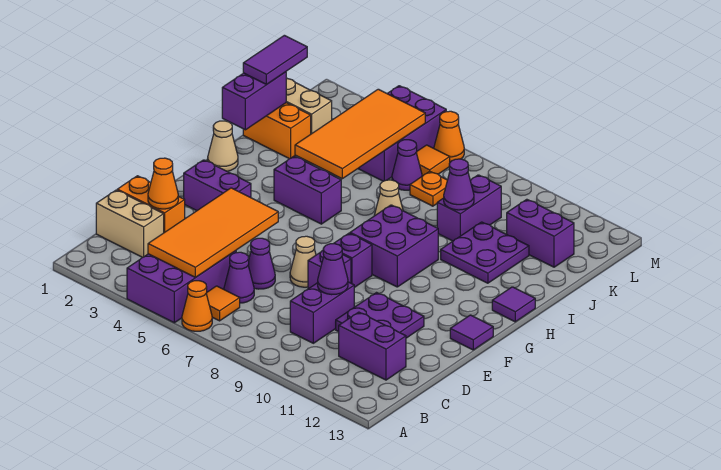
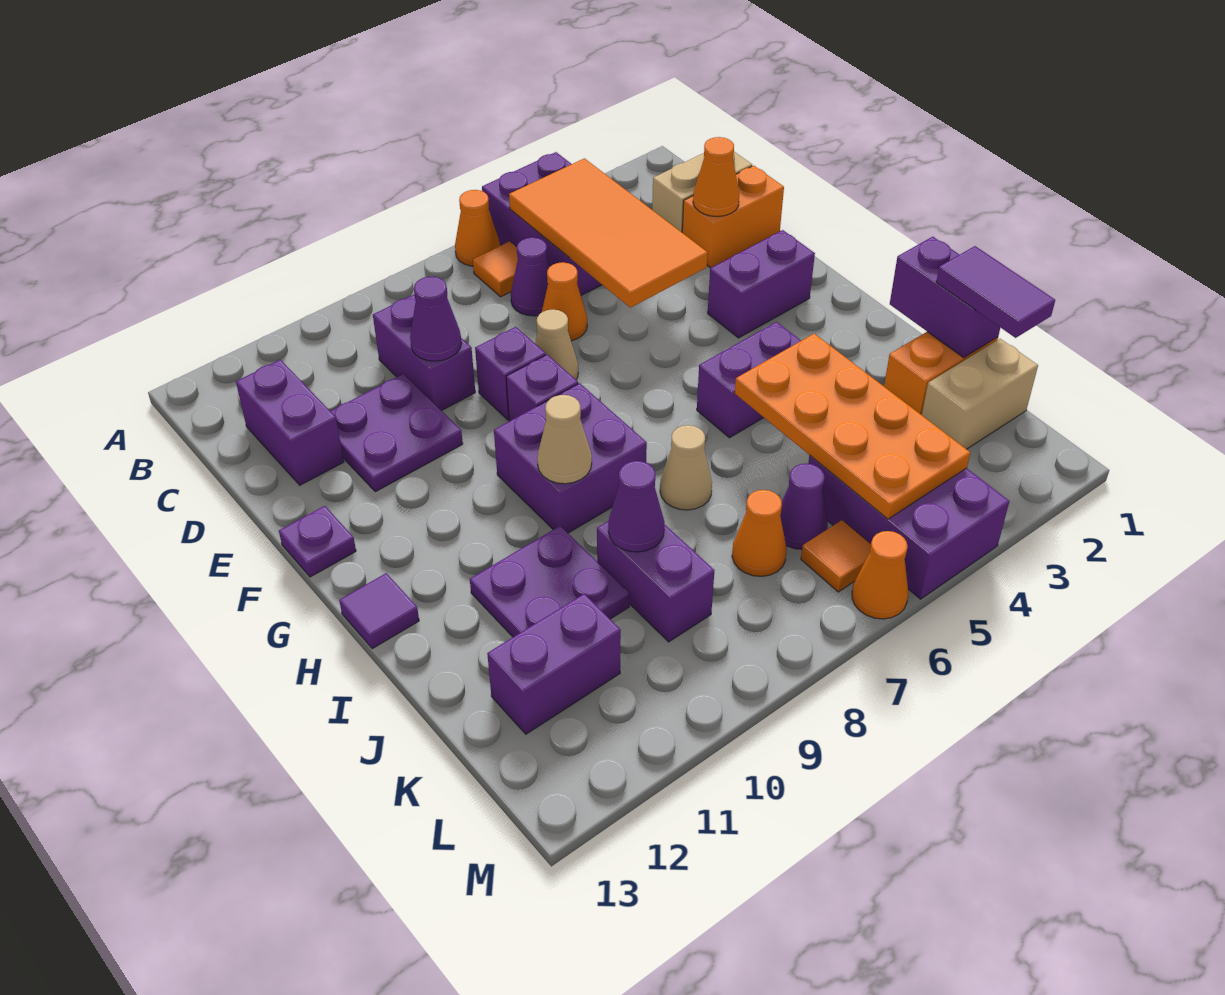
purple 1x2 brick [339,312,406,380] -> purple 1x2 brick turned to [236,360,344,485]
purple 1x1 cone [248,238,275,289] -> orange 1x1 cone [542,262,587,341]
purple 1x1 tile [450,315,493,350] -> purple 1x1 plate [279,506,356,577]
tan 1x1 cone [208,121,238,171] -> tan 1x1 cone moved to [537,395,592,484]
orange 2x4 tile [295,89,425,179] -> orange 2x4 plate [735,334,970,519]
orange 1x1 plate [410,171,447,206] -> orange 1x1 cone [732,490,787,576]

